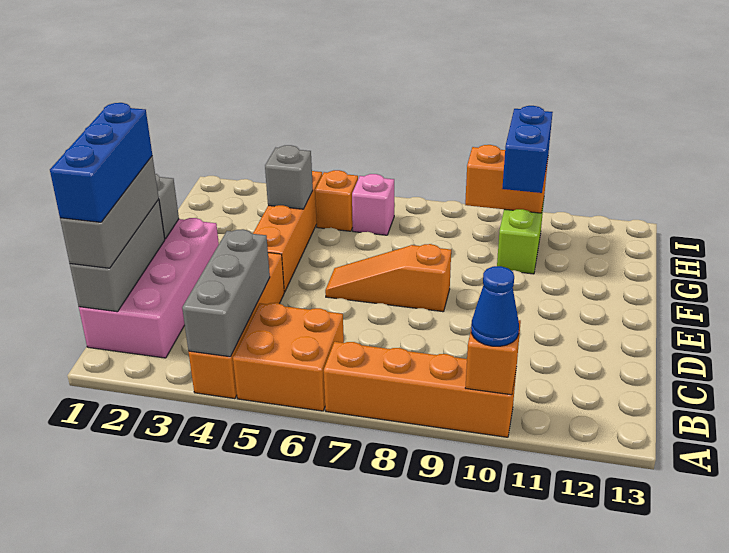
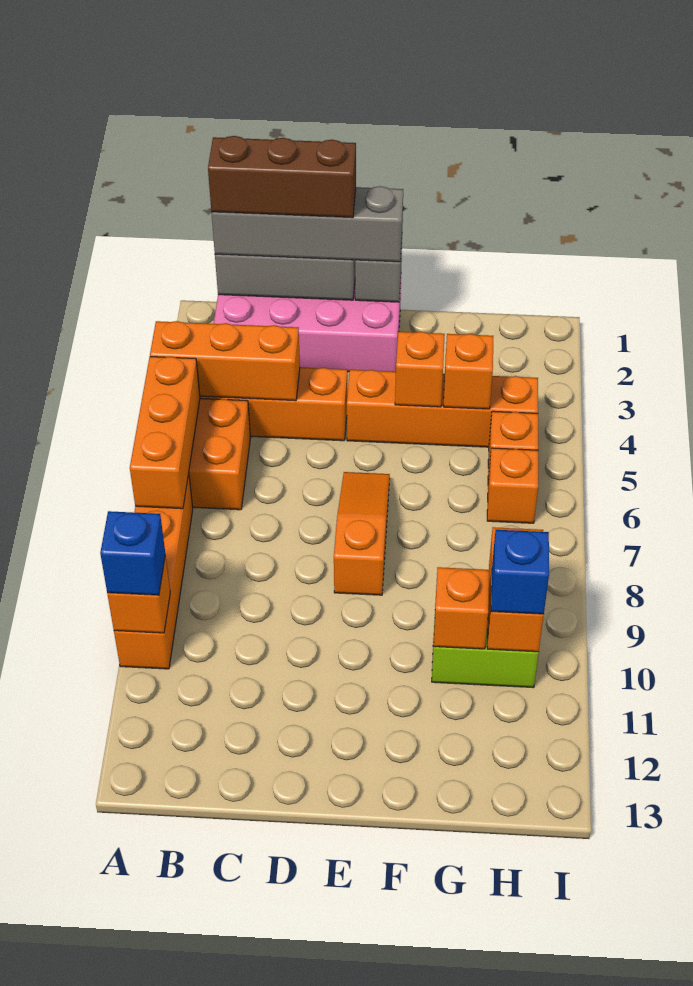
grey 1x3 brick [182,229,270,357] -> orange 1x3 brick [150,321,300,401]
none -> orange 1x3 brick [130,357,200,509]
blue 1x1 cone [471,266,519,346] -> blue 1x1 brick [100,511,165,595]
grey 1x3 brick [60,156,159,268] -> grey 1x4 brick [211,186,403,262]
blue 1x3 brick [50,103,152,222] -> brown 1x3 brick [208,136,356,218]
none -> orange 1x1 brick [395,332,445,407]
grey 1x1 brick [265,145,313,209] -> orange 1x1 brick [443,334,493,409]
none -> orange 1x1 brick [434,567,489,649]
blue 1x2 brick [502,106,553,193] -> blue 1x1 brick [491,530,549,614]
pink 1x1 brick [352,174,394,235] -> orange 1x1 brick [487,448,538,523]

